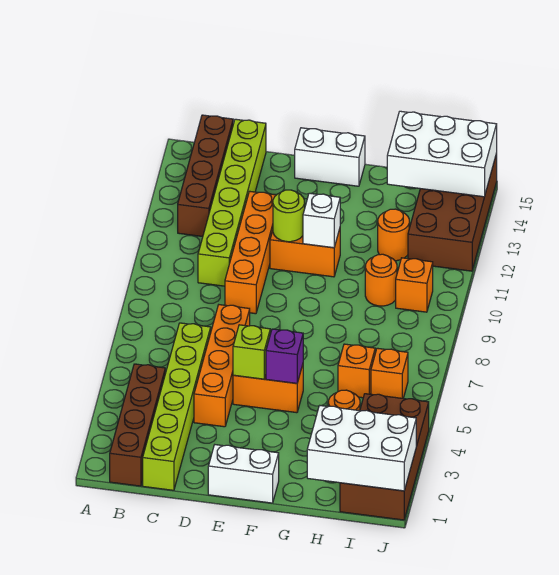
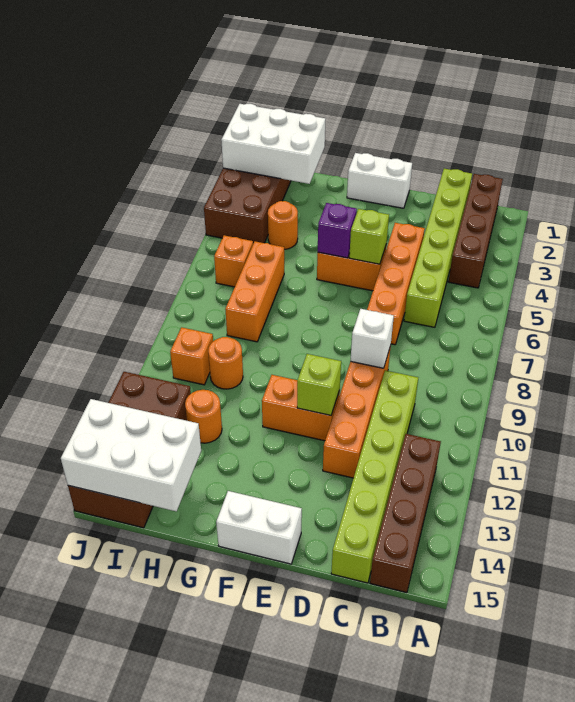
lime 1x1 round brick [273,190,305,242] -> lime 1x1 brick [297,354,341,415]
white 1x1 brick [303,193,340,248] -> white 1x1 brick moved to [351,309,394,368]
orange 1x1 brick [338,344,375,398] -> orange 1x3 brick [225,241,284,342]

